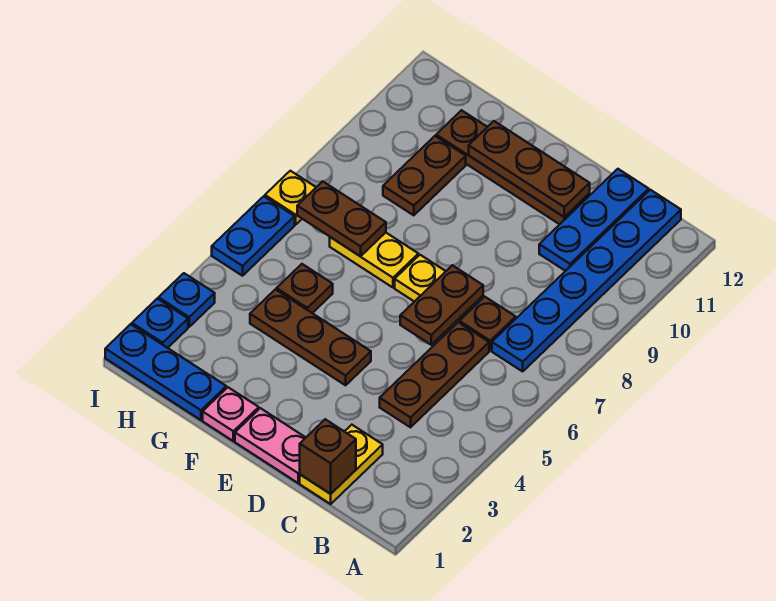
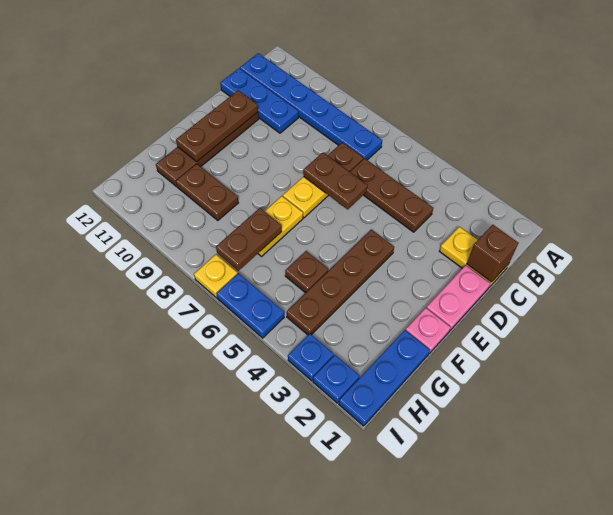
brown 1x3 plate [250,289,371,385] -> brown 1x4 plate [286,230,394,335]

